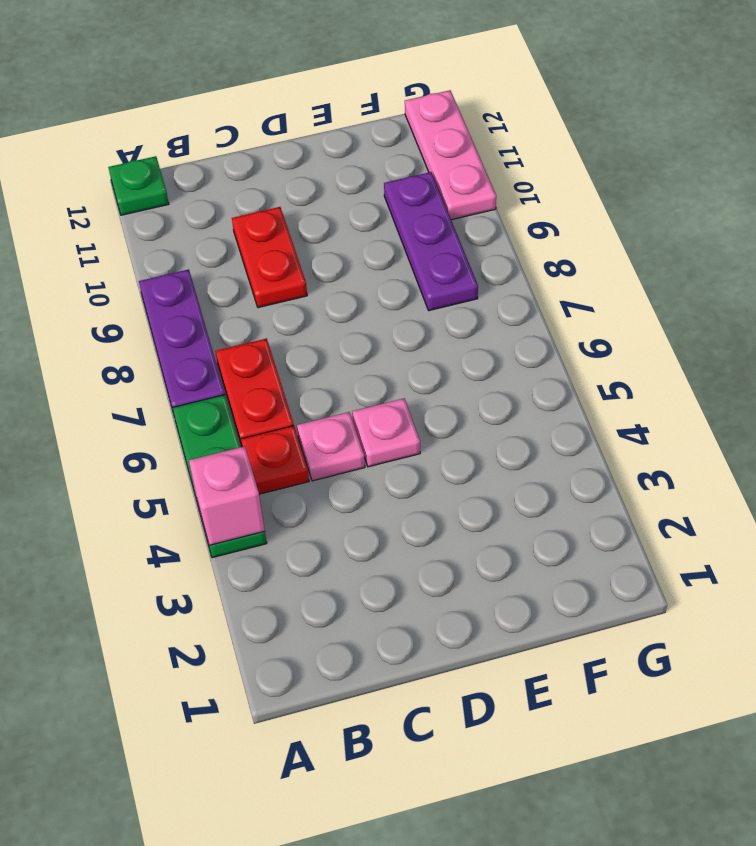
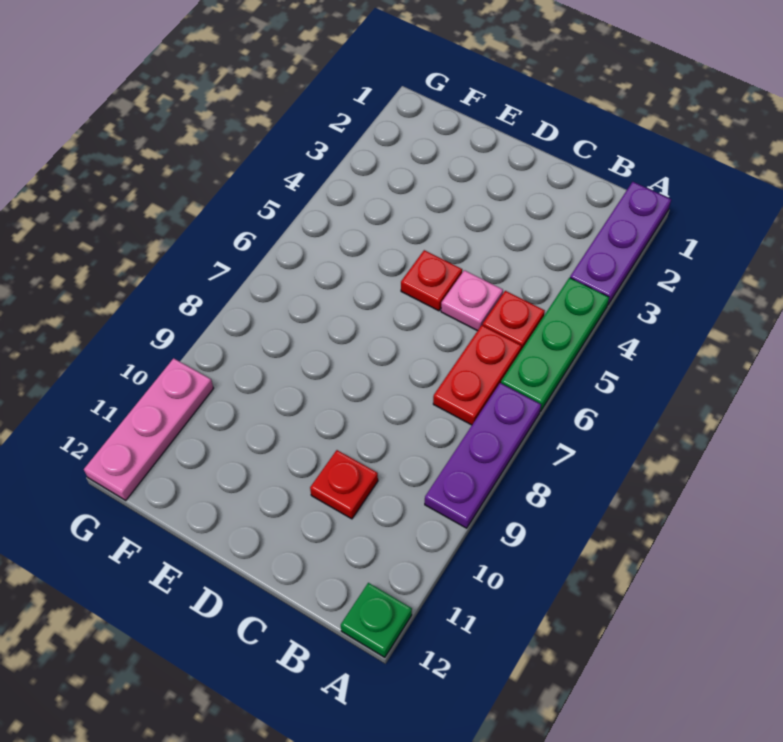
pink 1x1 brick [189,446,265,545] -> none
red 1x2 plate [232,207,307,308] -> red 1x1 plate [310,450,378,519]
pink 1x1 plate [352,398,420,467] -> red 1x1 plate [401,250,462,311]
purple 1x3 plate [384,172,478,310] -> purple 1x3 plate moved to [570,182,671,305]

